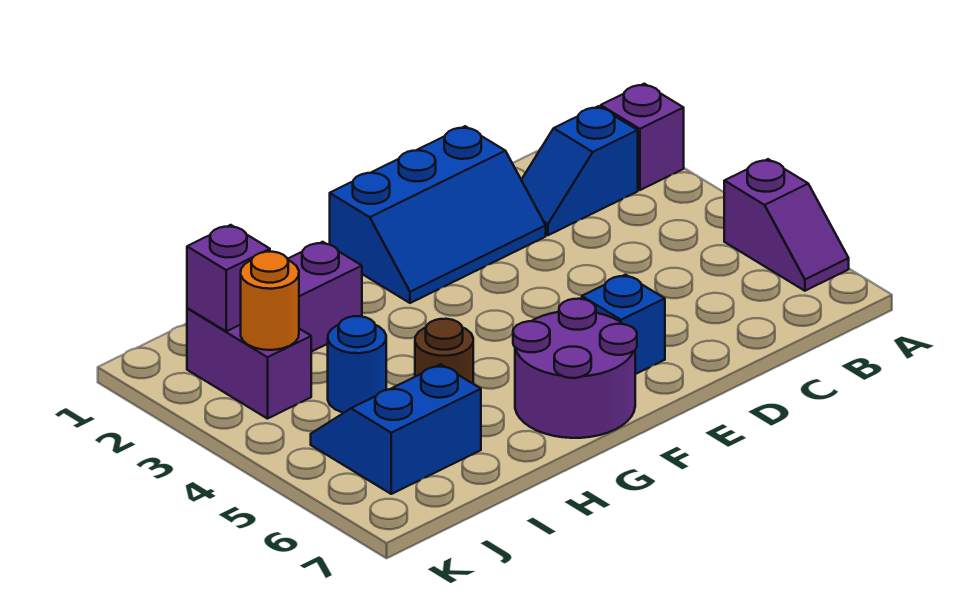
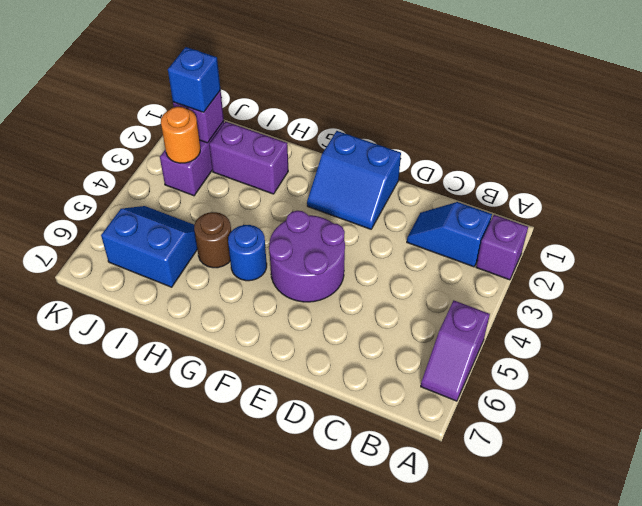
blue 2x3 slope [330,126,546,303] -> blue 2x2 slope [307,131,401,229]
blue 1x1 brick [582,275,665,374] -> blue 1x1 brick moved to [168,47,221,112]
purple 2x2 round brick [513,299,637,438] -> purple 2x2 round brick moved to [269,211,345,302]
blue 1x1 round brick [328,316,386,413] -> blue 1x1 round brick moved to [228,225,267,281]

